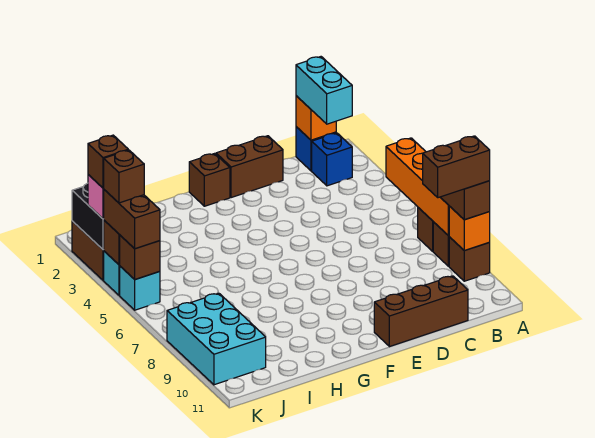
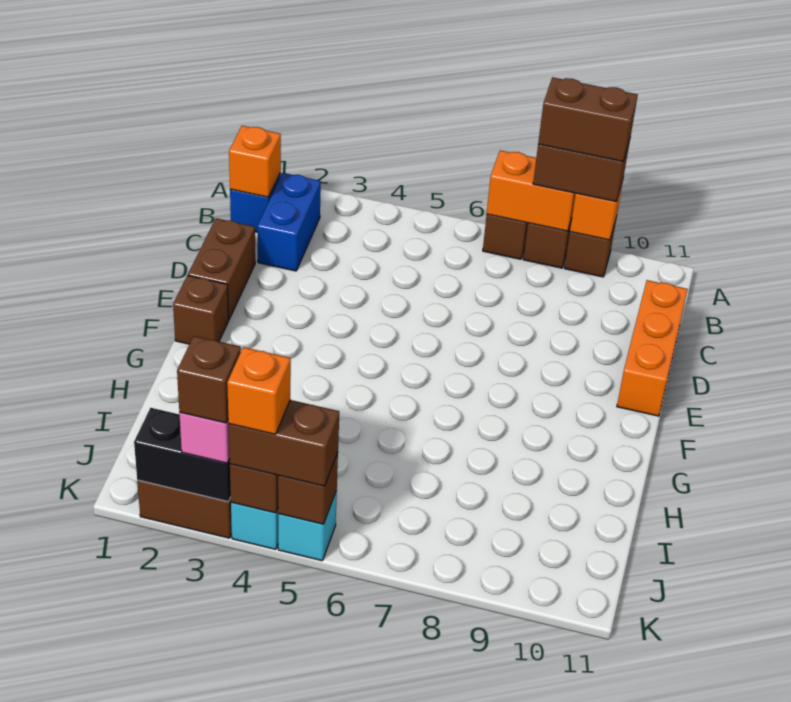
orange 1x4 brick [386,138,449,236] -> orange 1x2 brick [487,150,576,231]
brown 1x2 brick [423,136,490,198] -> brown 1x2 brick turned to [538,77,638,162]
cyan 1x2 brick [296,57,352,124] -> none
blue 1x1 brick [312,133,352,186] -> blue 1x2 brick [257,173,321,271]
brown 1x3 brick [374,276,468,347] -> orange 1x3 brick [617,280,688,416]
cyan 2x3 brick [167,293,266,385] -> none
brown 1x1 brick [104,150,144,203] -> orange 1x1 brick [227,347,291,434]

